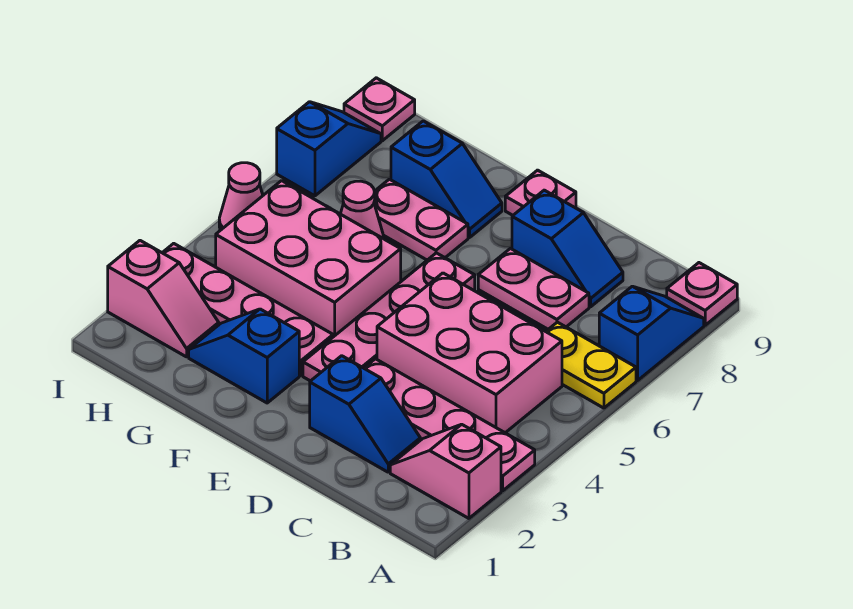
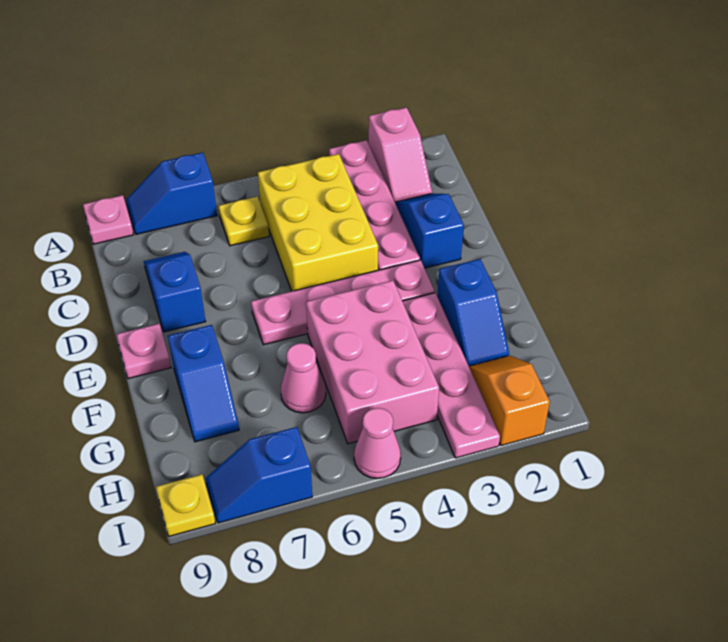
yellow 1x2 plate [546,322,636,408] -> yellow 1x1 plate [218,197,269,246]
pink 2x3 brick [377,273,562,433] -> yellow 2x3 brick [258,154,378,291]
pink 1x2 plate [478,249,589,329] -> none
pink 1x2 plate [374,179,468,260] -> none
blue 1x2 slope [391,121,502,237] -> blue 1x2 slope turned to [168,325,239,442]
pink 1x2 slope [108,241,219,357] -> orange 1x2 slope [469,356,550,446]
pink 1x1 plate [344,78,415,141] -> yellow 1x1 plate [156,474,215,536]

